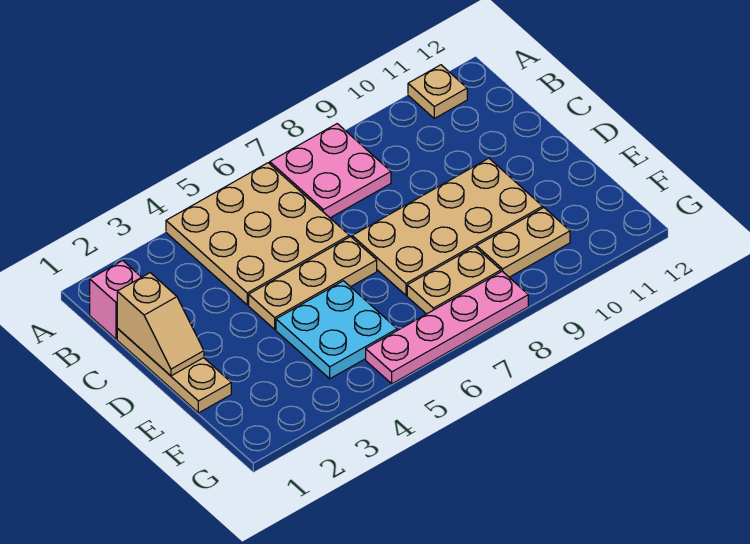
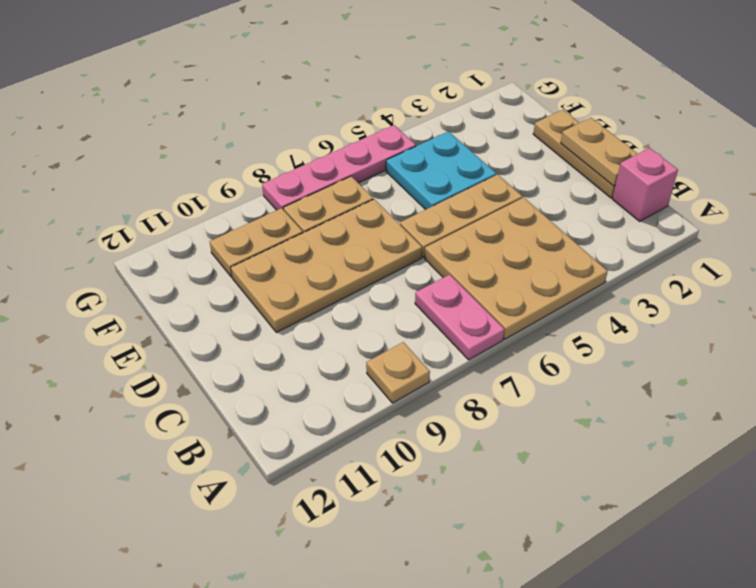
pink 2x2 plate [270,124,391,218] -> pink 1x2 plate [415,274,504,360]
tan 1x1 plate [408,65,467,118] -> tan 1x1 plate moved to [366,342,430,403]
tan 1x2 slope [117,273,204,376] -> tan 1x2 plate [561,118,637,186]

